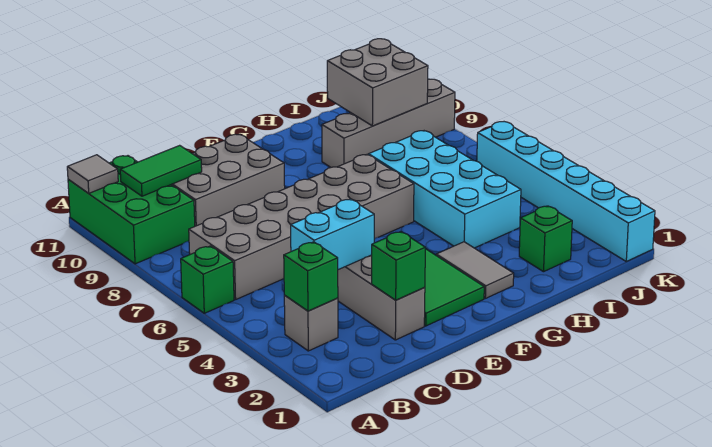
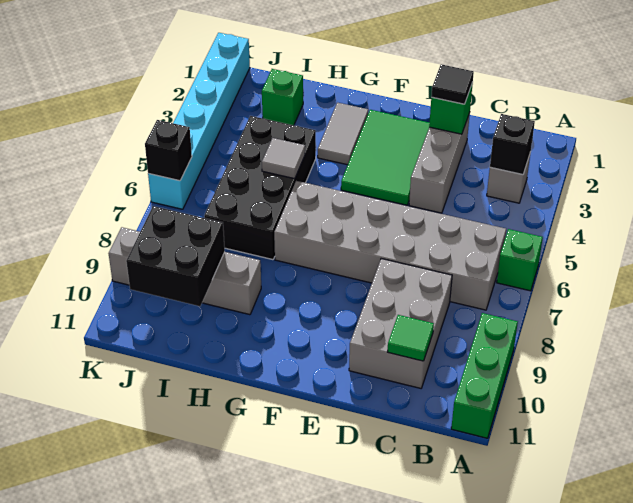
green 2x3 brick [68,156,195,264] -> green 1x3 brick [451,313,518,438]
grey 1x1 tile [67,155,118,193] -> grey 1x1 tile moved to [262,138,305,179]
green 1x1 brick [284,242,338,311] -> black 1x1 brick [490,114,535,175]
green 1x2 tile [120,145,202,196] -> green 1x1 tile [388,315,434,361]
cyan 1x2 brick [291,199,374,270] -> none
grey 2x3 brick [171,134,285,226] -> grey 2x3 brick turned to [349,259,452,388]
none -> black 1x1 tile [431,64,474,104]
cyan 2x4 brick [368,131,521,248] -> black 2x4 brick [204,116,316,260]
grey 2x2 brick [327,39,428,126] -> black 2x2 brick [126,206,225,306]
none -> black 1x1 brick [145,120,192,181]

